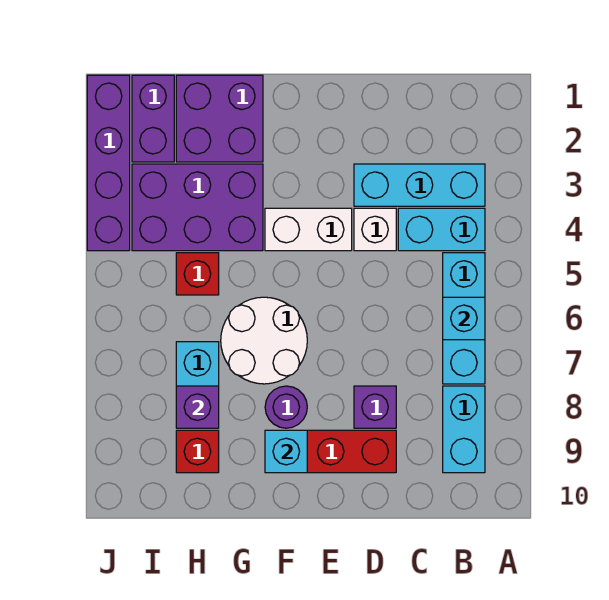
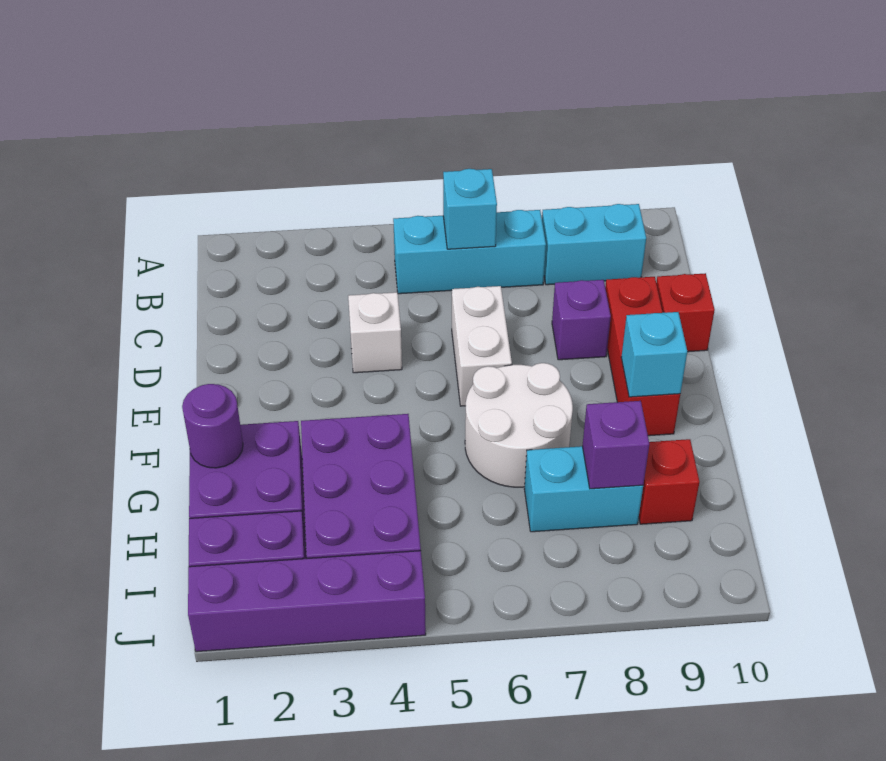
cyan 1x3 brick [354,164,485,206] -> none
cyan 1x2 brick [398,208,485,251] -> none
white 1x2 brick [265,208,352,251] -> white 1x2 brick moved to [452,286,512,406]
purple 1x1 round brick [265,386,307,428] -> purple 1x1 round brick moved to [182,384,243,468]
red 1x1 brick [176,253,219,295] -> red 1x1 brick moved to [656,273,715,352]

